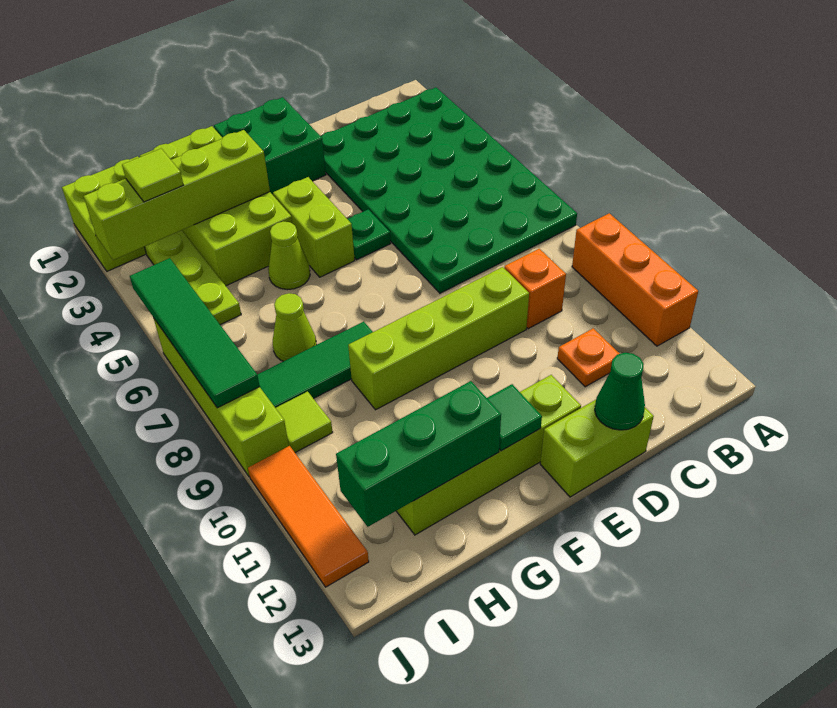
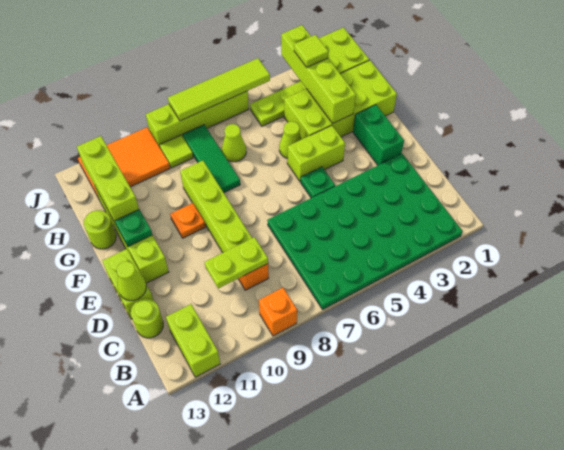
orange 1x3 brick [572,213,698,346] -> orange 1x1 brick [259,288,297,336]
none -> lime 1x2 brick [166,304,220,377]
none -> lime 1x2 plate [205,237,268,289]
orange 1x1 plate [557,328,620,387] -> orange 1x1 plate moved to [170,203,206,238]
none -> lime 1x1 round brick [131,299,163,338]
green 1x1 cone [595,353,645,430] -> lime 1x1 cone [117,261,146,301]
green 2x2 brick [214,97,326,195] -> green 1x2 brick [353,105,404,165]
green 1x1 tile [487,384,542,451] -> green 1x1 plate [115,210,152,247]
green 1x3 brick [336,381,501,527] -> lime 1x3 brick [77,136,139,222]
none -> lime 1x1 round brick [84,210,116,249]
green 1x4 tile [130,258,260,408] -> lime 1x4 tile [168,58,270,121]
orange 1x3 tile [248,446,369,587] -> orange 2x3 tile [78,127,170,198]

